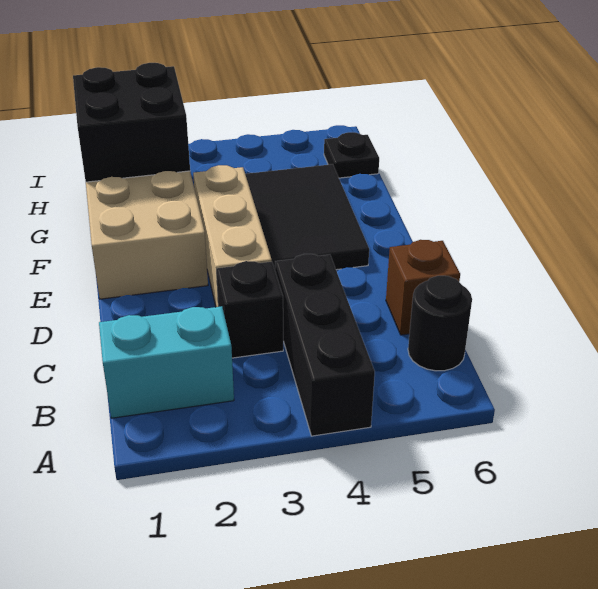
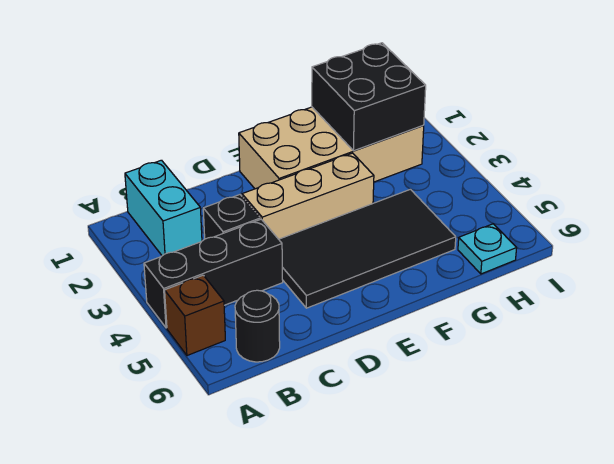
brown 1x1 brick [386,240,460,335] -> brown 1x1 brick moved to [165,275,225,356]
black 2x3 tile [245,164,369,270] -> black 2x4 tile [279,189,456,308]
black 1x1 plate [324,132,379,178] -> cyan 1x1 plate [458,224,517,274]

